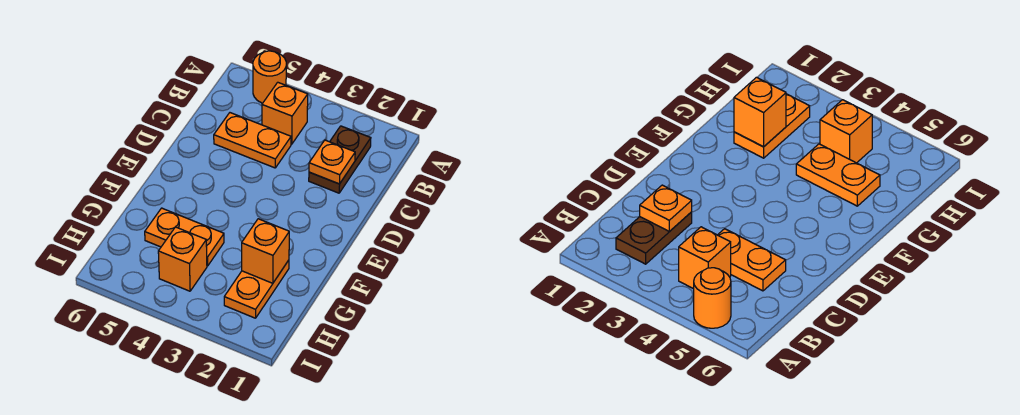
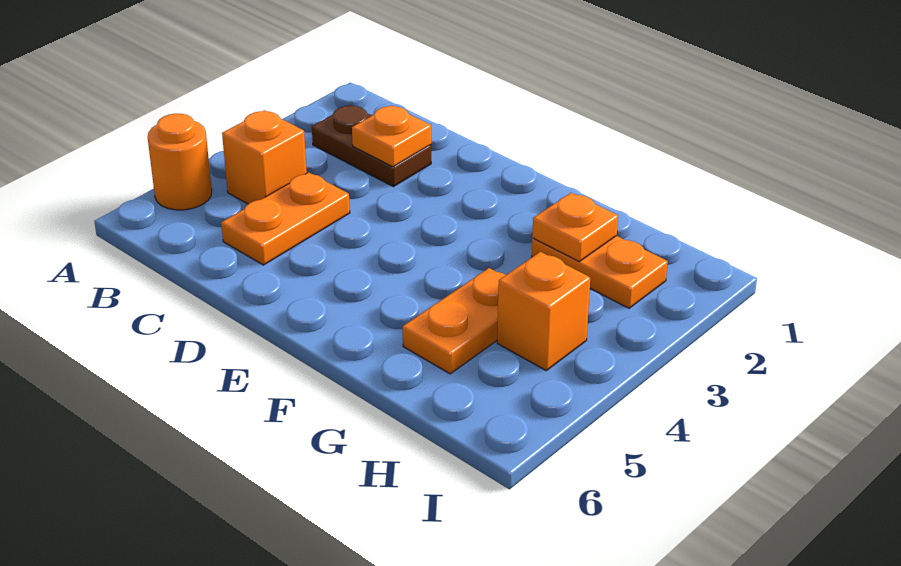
orange 1x1 brick [242,219,289,283] -> orange 1x1 plate [532,193,618,261]

